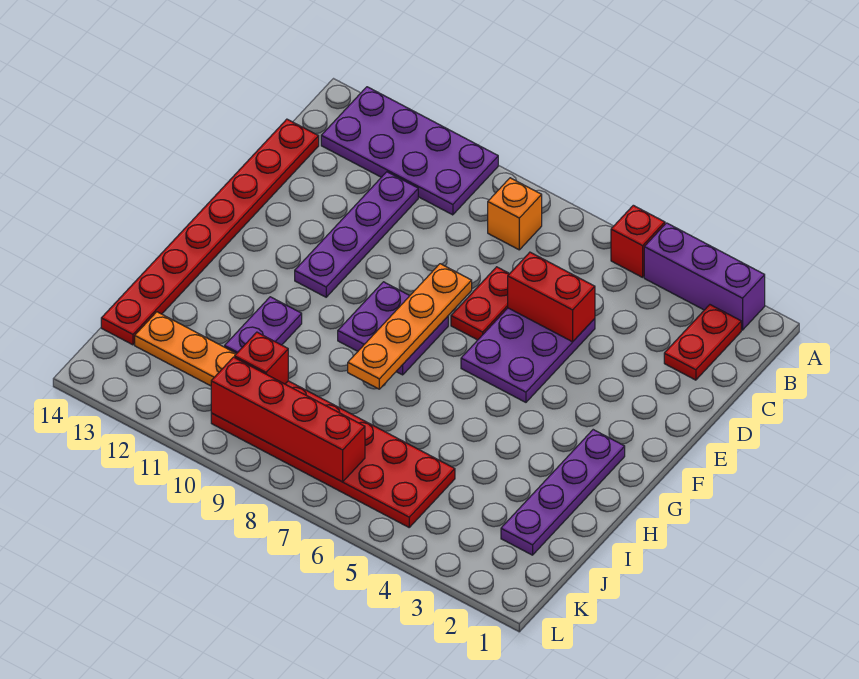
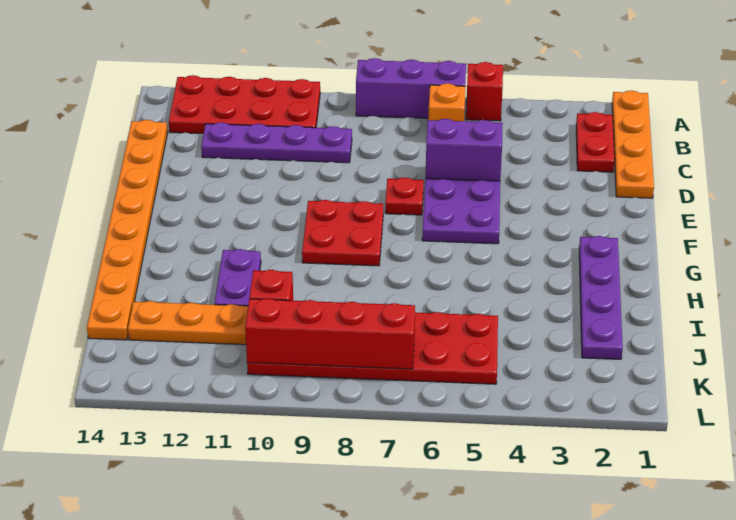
purple 1x3 brick [644,223,765,330] -> purple 1x3 brick moved to [356,58,466,118]
purple 2x4 plate [321,87,498,215] -> red 2x4 plate [169,75,320,134]
orange 1x1 brick [488,178,542,250] -> orange 1x1 brick moved to [428,83,465,121]
purple 1x4 plate [295,172,418,297] -> purple 1x4 plate turned to [201,122,352,163]
red 1x8 plate [101,119,319,345] -> orange 1x8 plate [87,120,168,340]
red 1x2 brick [508,252,595,342] -> purple 1x2 brick [426,119,503,181]
red 1x2 plate [451,267,509,340] -> red 1x1 plate [385,177,424,215]
orange 1x4 plate [348,264,472,389] -> orange 1x4 plate moved to [612,90,654,198]
purple 2x2 plate [338,282,448,375] -> red 2x2 plate [302,200,383,266]

